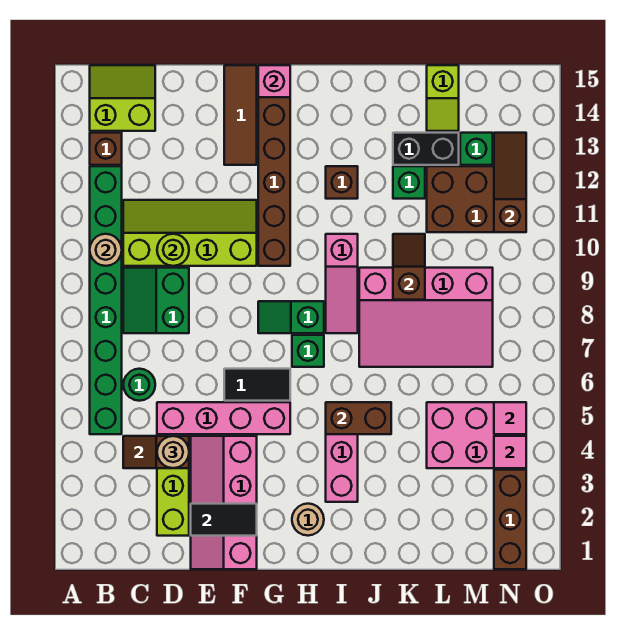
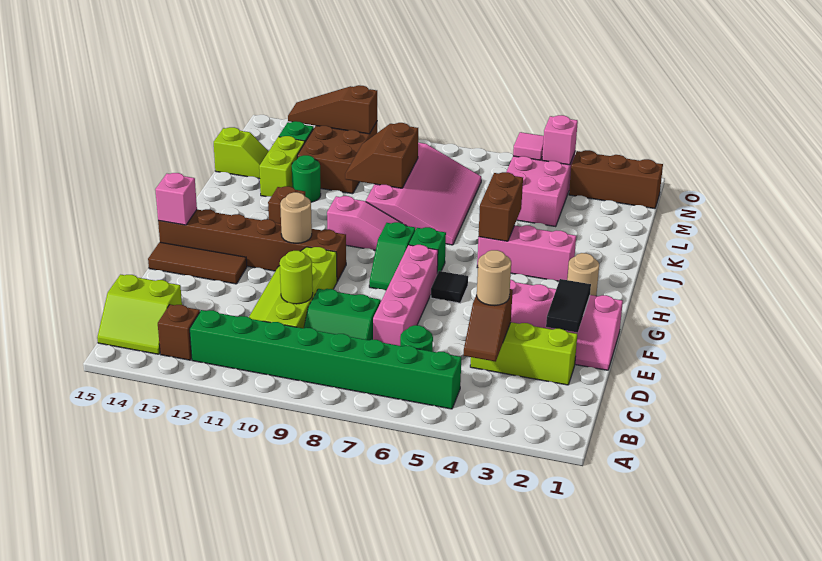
tan 1x1 round brick [90,234,122,266] -> tan 1x1 round brick moved to [280,192,312,243]
lime 2x2 slope [90,65,155,131] -> lime 2x2 slope turned to [97,275,182,354]
pink 1x4 brick [157,402,290,434] -> pink 1x4 brick moved to [373,245,438,346]
black 1x2 tile [224,369,290,401] -> black 1x1 tile [431,271,468,303]
brown 1x2 slope [393,234,425,300] -> brown 2x2 slope [345,123,418,188]
green 1x1 brick [393,166,425,199] -> green 1x1 round brick [292,155,321,202]
black 1x2 brick [393,133,459,165] -> lime 1x2 brick [259,136,305,197]
pink 1x1 tile [494,436,526,468] -> pink 1x1 brick [542,115,578,165]

